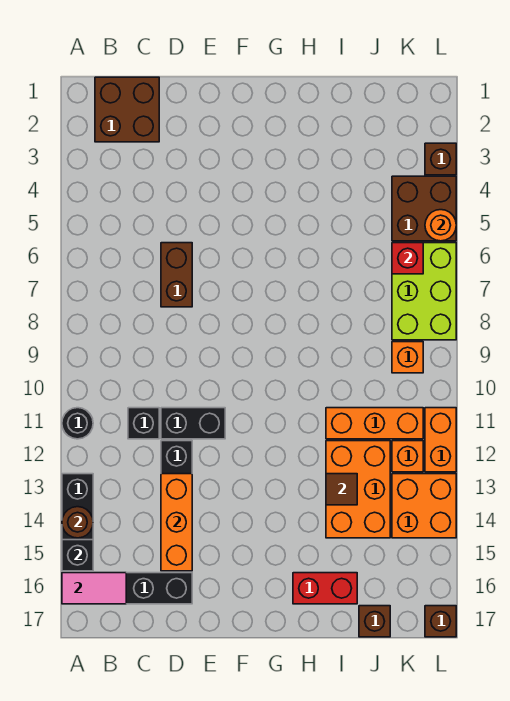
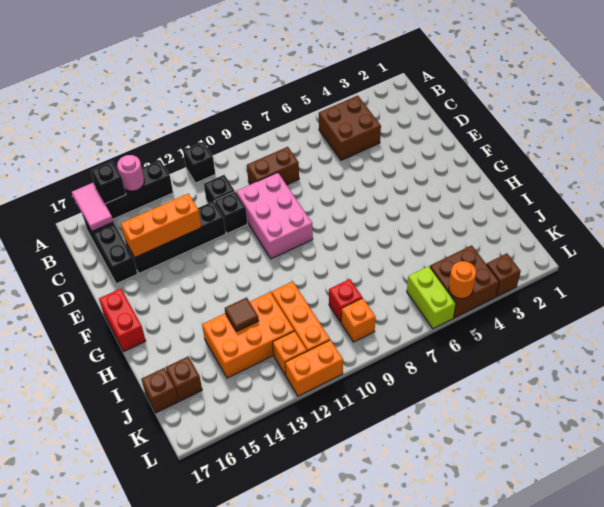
black 1x1 round brick [62,408,93,439] -> black 1x1 brick [183,142,215,183]
brown 1x1 round brick [62,507,93,538] -> pink 1x1 round brick [117,155,144,191]
brown 2x2 brick [95,77,159,142] -> brown 2x2 brick moved to [319,96,381,160]
brown 1x2 brick [161,243,192,307] -> brown 1x2 brick moved to [247,147,299,185]
none -> pink 2x3 brick [236,173,313,259]
black 1x2 brick [161,408,225,439] -> black 1x1 brick [215,192,247,233]
red 1x2 brick [293,573,357,604] -> red 1x2 brick moved to [99,289,146,351]
lime 2x3 brick [392,243,456,340] -> lime 1x2 brick [407,266,456,329]
red 1x1 brick [392,243,423,274] -> red 1x1 brick moved to [329,279,362,322]
orange 2x2 brick [392,474,456,538] -> none
brown 1x1 brick [425,606,456,637] -> brown 1x1 brick moved to [166,356,202,401]

